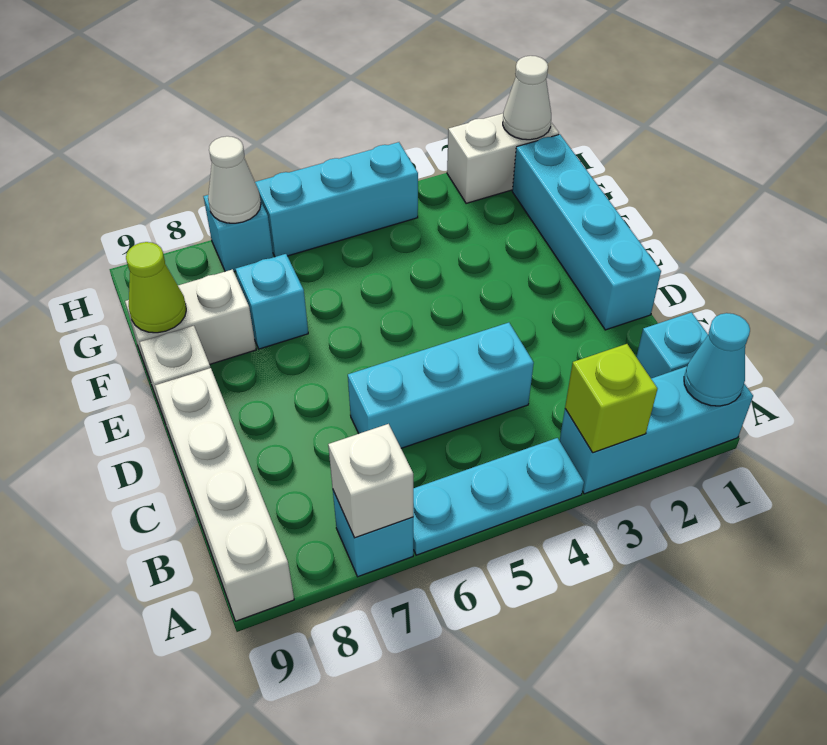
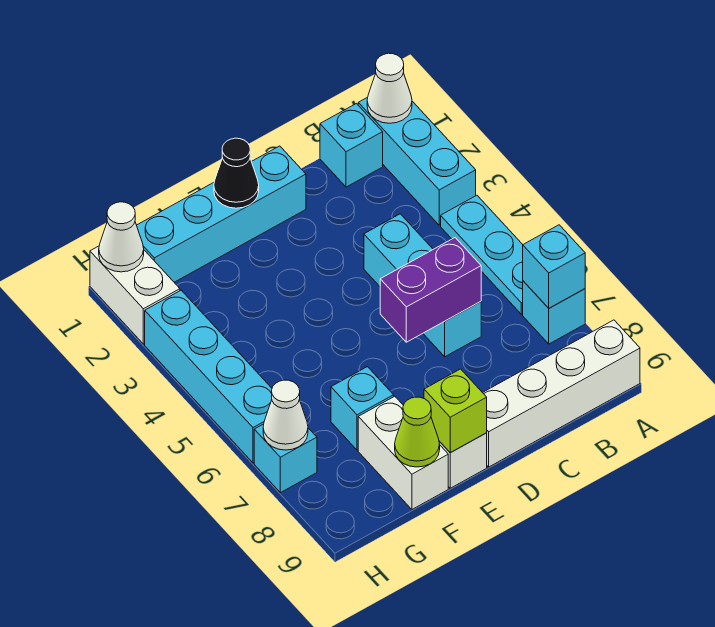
cyan 1x1 cone [684,313,750,406] -> white 1x1 cone [367,53,412,123]
lime 1x1 brick [565,344,657,453] -> lime 1x1 brick moved to [424,369,487,453]
white 1x1 brick [328,424,413,538] -> cyan 1x1 brick [523,225,585,308]
none -> purple 1x2 brick [380,238,481,342]
none -> black 1x1 cone [214,138,259,208]
cyan 1x3 brick [255,142,418,257] -> cyan 1x4 brick [145,290,272,463]

